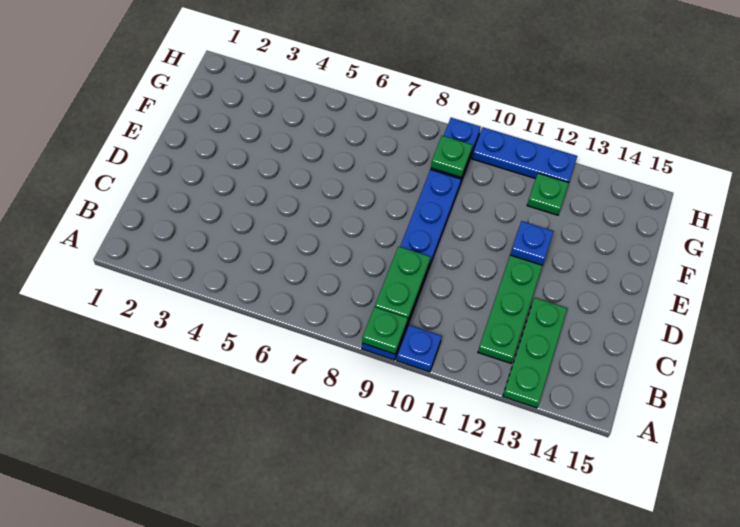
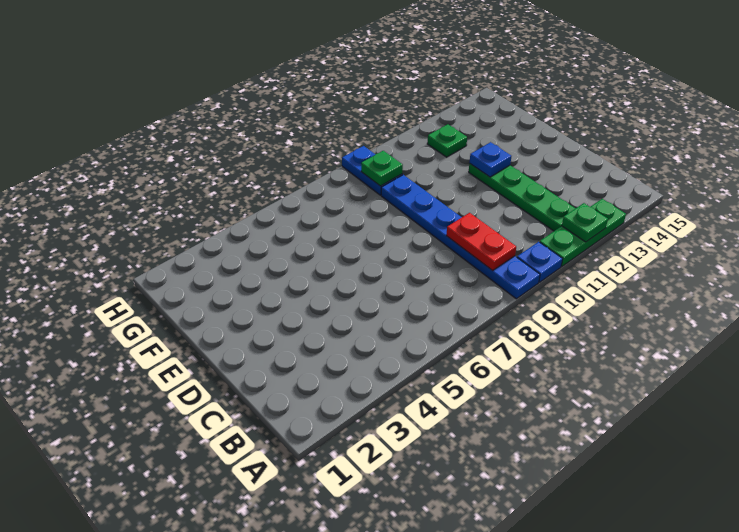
green 1x1 plate [362,307,408,354] -> green 1x1 plate moved to [562,203,608,242]
green 1x3 plate [503,298,567,408] -> green 1x3 plate turned to [540,199,626,267]
green 1x2 plate [375,246,431,322] -> red 1x2 plate [446,213,516,271]
blue 1x3 plate [472,127,577,182] -> none

